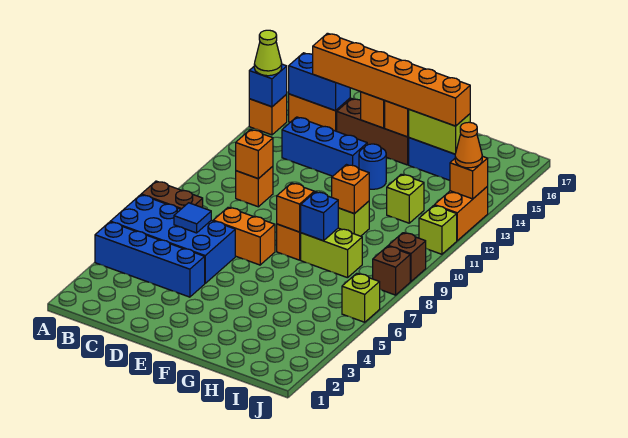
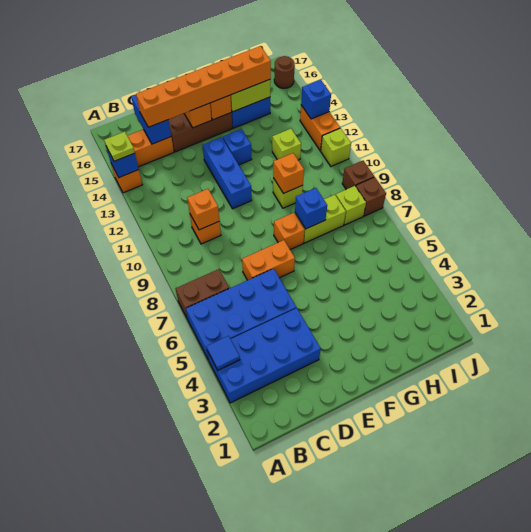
blue 1x4 brick [95,222,205,297] -> blue 2x4 brick [207,308,321,403]
lime 1x1 cone [254,30,282,76] -> lime 1x1 plate [104,132,135,161]
blue 1x2 brick [289,53,350,111] -> blue 1x2 brick turned to [131,95,171,144]
blue 1x1 tile [174,203,211,233] -> blue 1x1 tile moved to [206,336,240,370]
blue 1x3 brick [282,117,367,176] -> blue 1x3 brick turned to [202,137,252,209]
orange 1x1 brick [277,183,314,232] -> none
blue 1x1 round brick [359,144,386,189] -> blue 1x1 brick [223,129,252,165]
lime 1x1 brick [342,273,380,322] -> lime 1x1 brick moved to [336,186,366,225]
orange 1x1 brick [450,156,488,199] -> blue 1x1 brick [301,80,331,119]
orange 1x1 cone [455,122,482,168] -> none
none -> brown 1x1 round brick [274,56,295,88]

